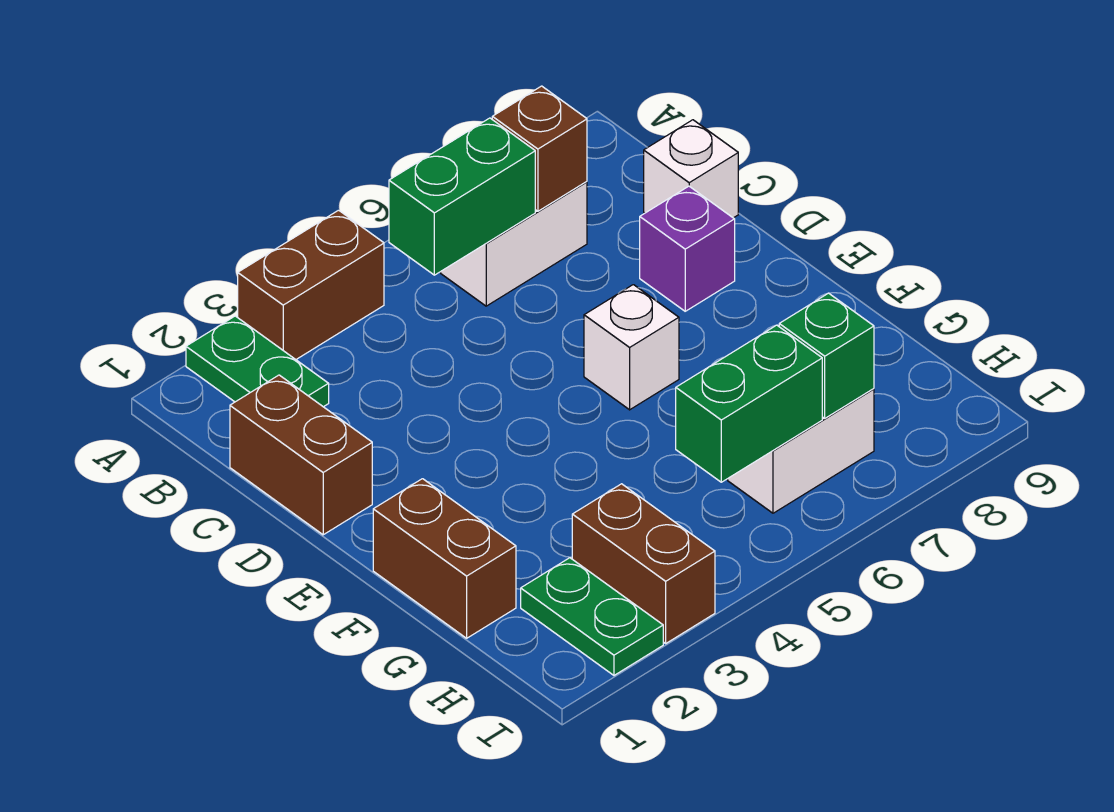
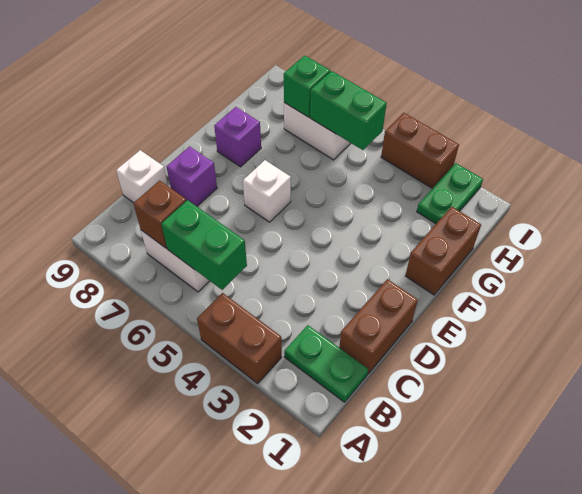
green 1x2 plate [186,316,329,407] -> green 1x2 plate turned to [284,325,368,402]
none -> purple 1x1 brick [214,107,261,167]
brown 1x2 brick [572,484,715,643] -> brown 1x2 brick turned to [381,113,459,188]

